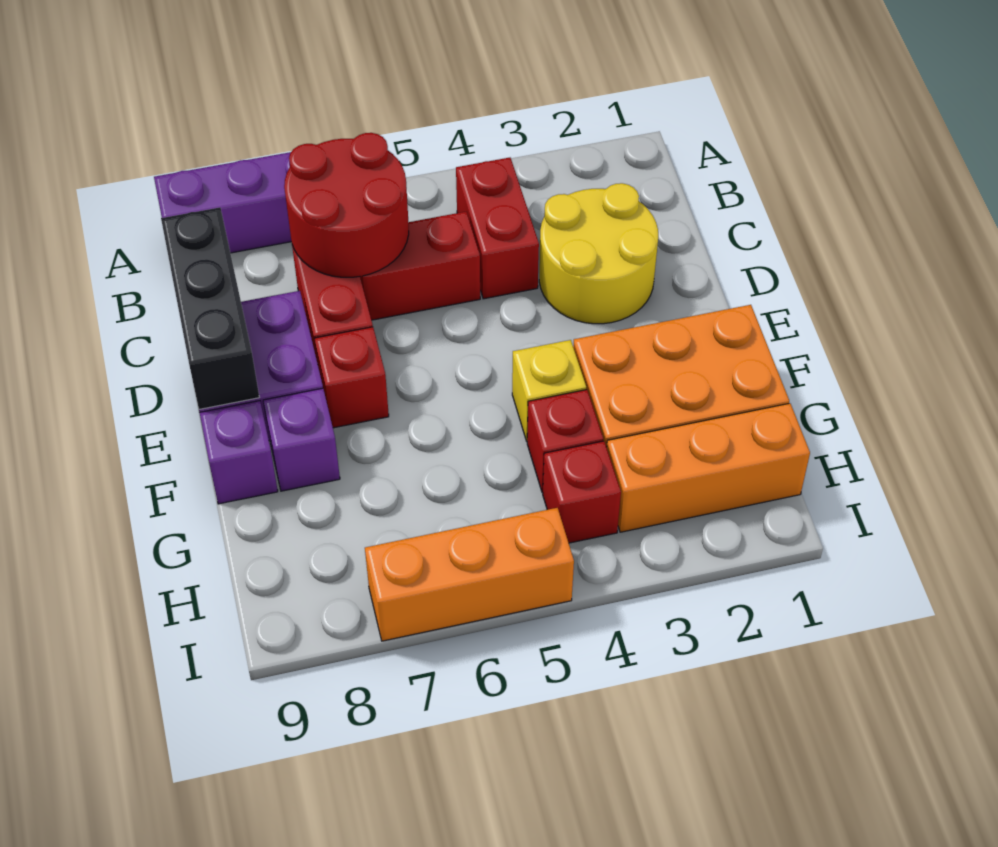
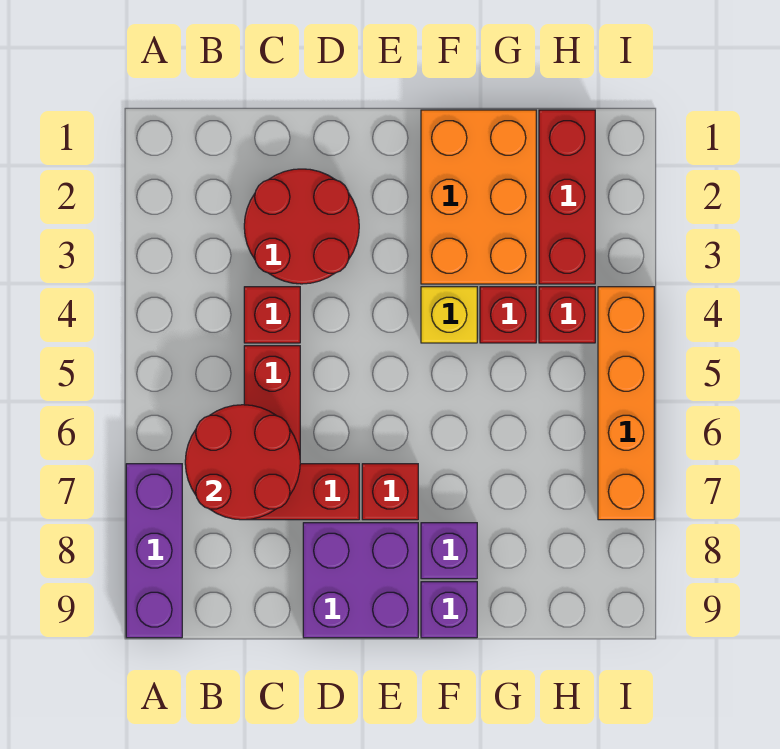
red 1x2 brick [456,158,539,299] -> red 1x1 brick [244,287,300,343]
yellow 2x2 round brick [539,183,658,324] -> red 2x2 round brick [244,169,359,284]
black 1x3 brick [161,207,259,409] -> none
orange 1x3 brick [607,403,810,532] -> red 1x3 brick [539,110,595,284]
orange 1x3 brick [365,508,574,641] -> orange 1x4 brick [598,287,654,520]

